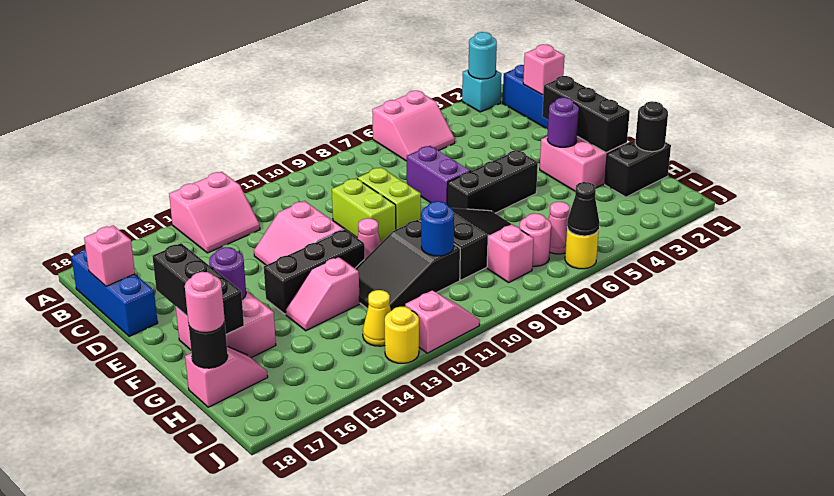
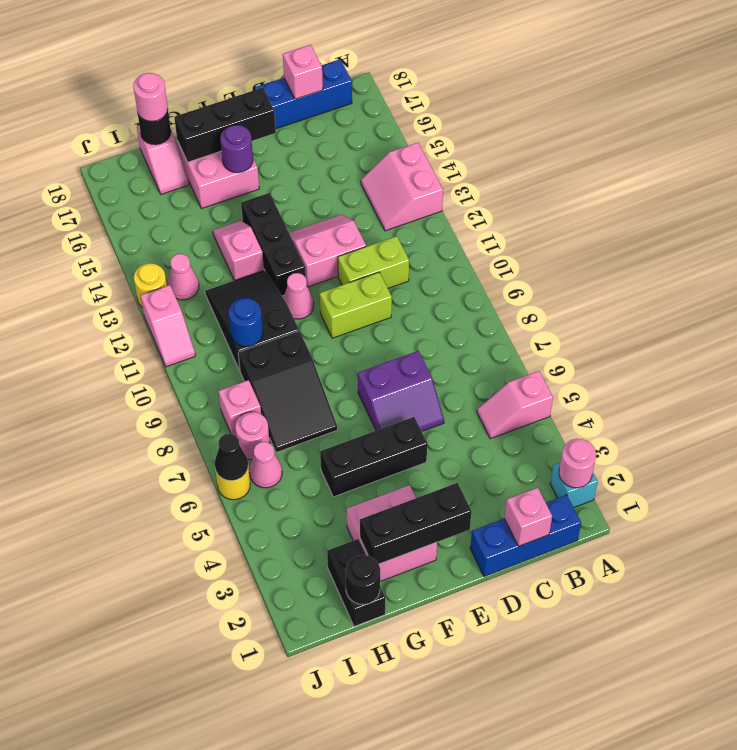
cyan 1x1 round brick [468,32,497,79] -> pink 1x1 round brick [559,439,596,488]
pink 2x2 slope [372,91,455,161] -> pink 1x2 slope [477,371,553,439]
lime 1x2 brick [357,167,421,229] -> lime 1x2 brick moved to [338,236,409,288]
purple 1x1 round brick [547,97,579,147] -> none
black 1x3 brick [447,150,538,213] -> black 1x3 brick turned to [320,417,427,497]
yellow 1x1 cone [363,290,391,346] -> pink 1x1 cone [168,254,199,300]

